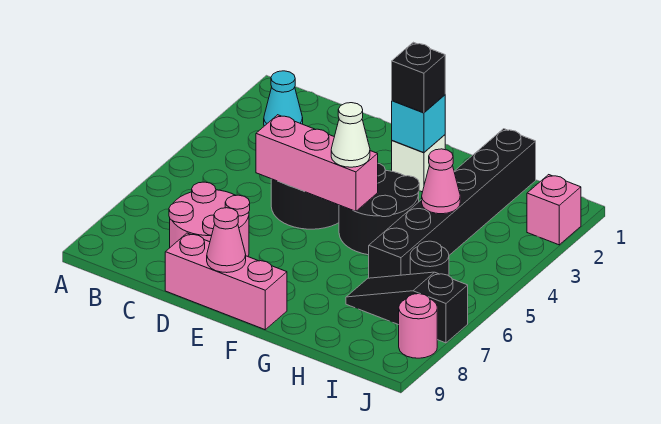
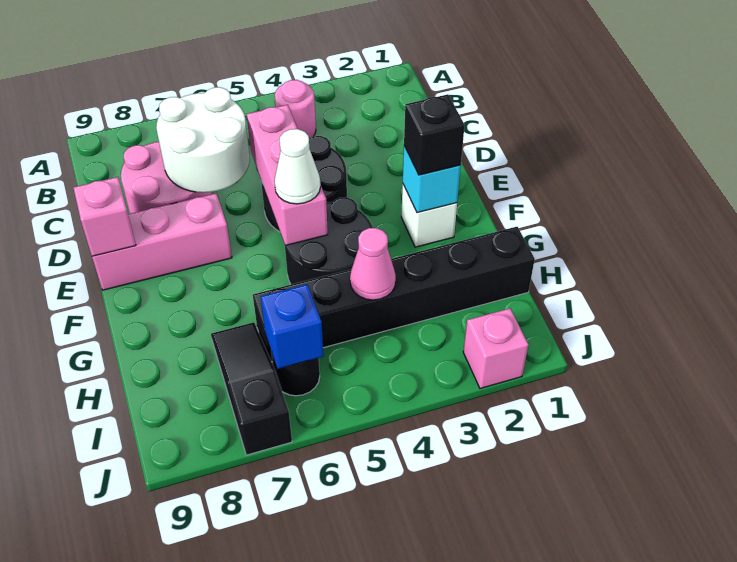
cyan 1x1 cone [264,71,303,126] -> none
none -> white 2x2 round brick [156,87,250,193]
pink 1x3 brick [165,233,287,330] -> pink 1x3 brick turned to [92,193,232,290]
pink 1x1 cone [207,208,246,273] -> pink 1x1 brick [73,177,136,256]
none -> blue 1x1 brick [261,284,324,369]
pink 1x1 round brick [399,294,437,358] -> pink 1x1 round brick moved to [275,80,316,138]

